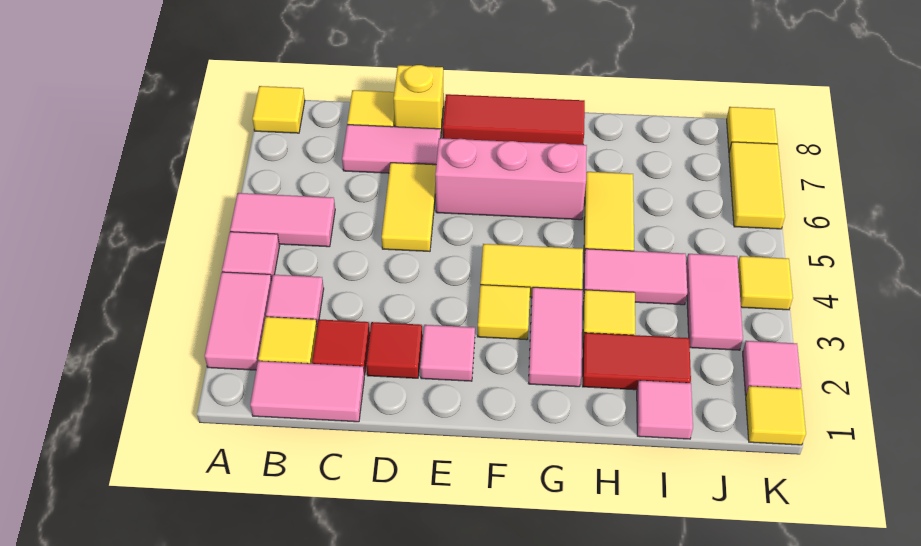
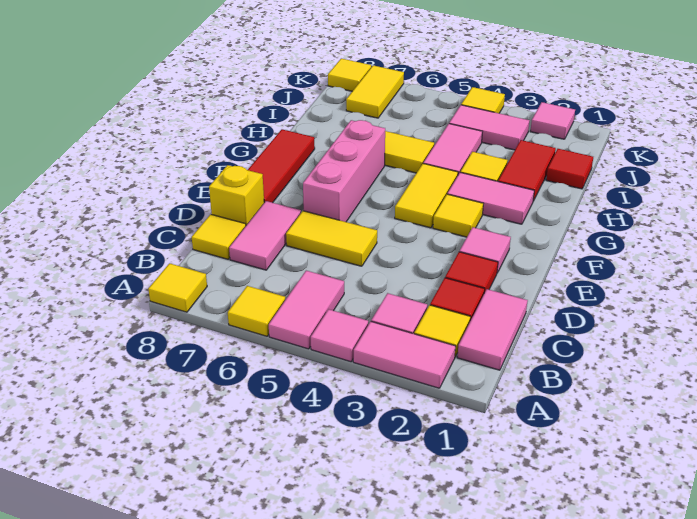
pink 1x1 tile [637,380,693,439] -> red 1x1 tile [546,149,593,189]
yellow 1x1 tile [746,386,806,445] -> yellow 1x1 tile moved to [228,286,285,336]
yellow 1x2 tile [729,142,785,229] -> yellow 1x2 tile turned to [346,65,404,118]

